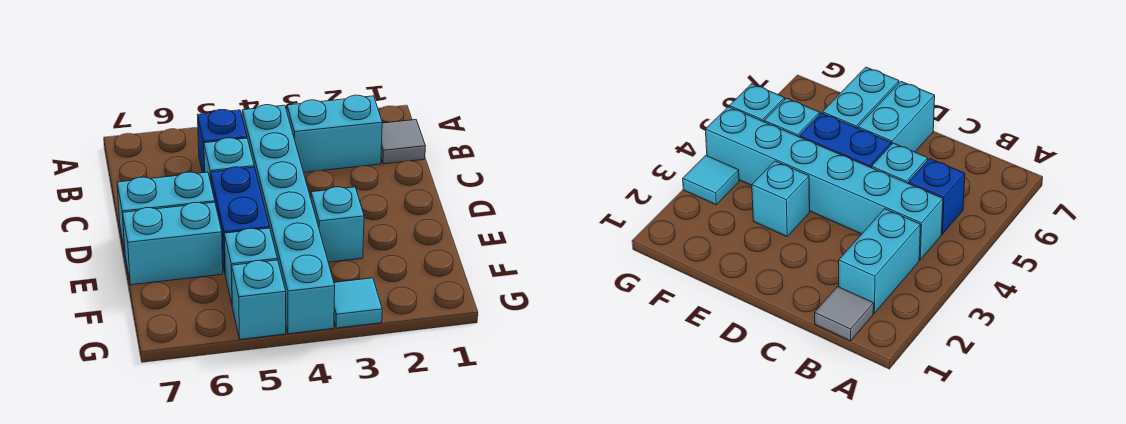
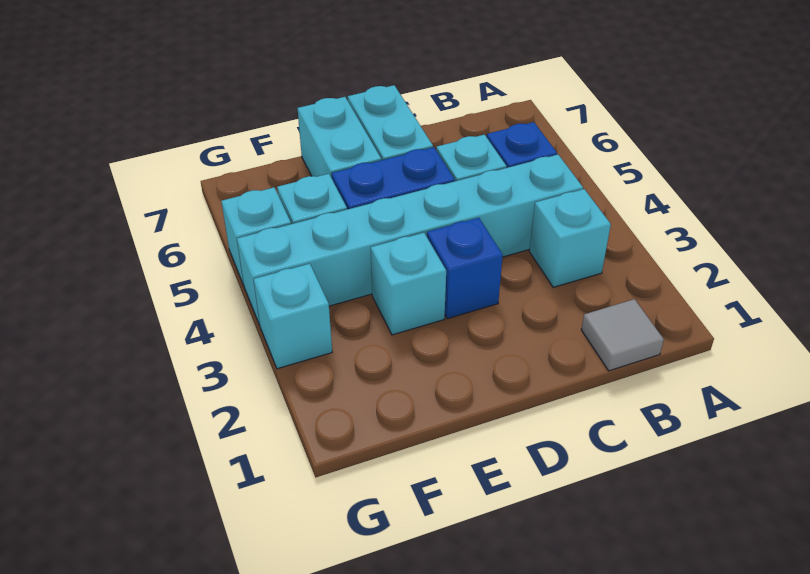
cyan 1x2 brick [287,95,382,172] -> cyan 1x1 brick [529,189,611,287]
none -> blue 1x1 brick [427,218,503,319]
cyan 1x1 tile [334,278,382,328] -> cyan 1x1 brick [254,264,332,369]

